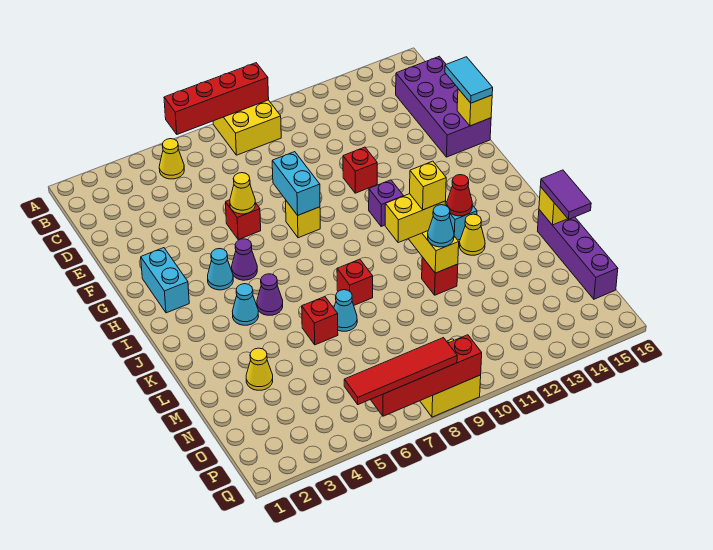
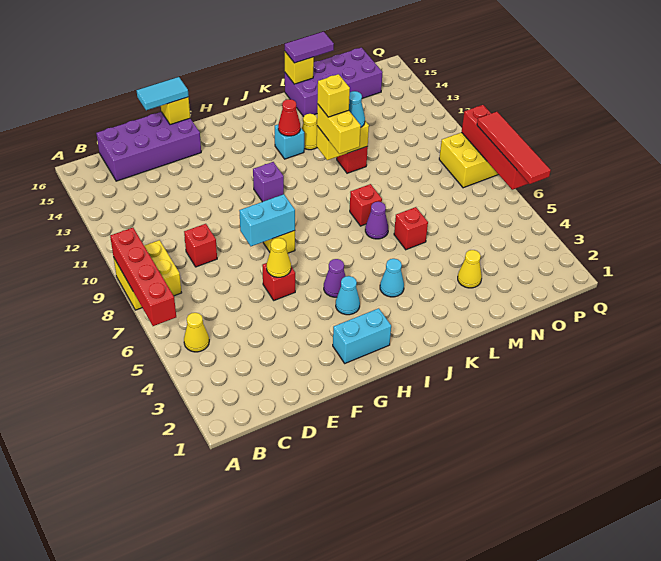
red 1x1 brick [343,147,377,193] -> red 1x1 brick moved to [184,224,217,267]
purple 1x1 cone [257,274,283,315] -> purple 1x1 cone moved to [365,202,388,239]
cyan 1x1 cone [334,290,357,331] -> none
purple 1x4 brick [538,210,618,299] -> purple 2x4 brick [285,48,383,117]

